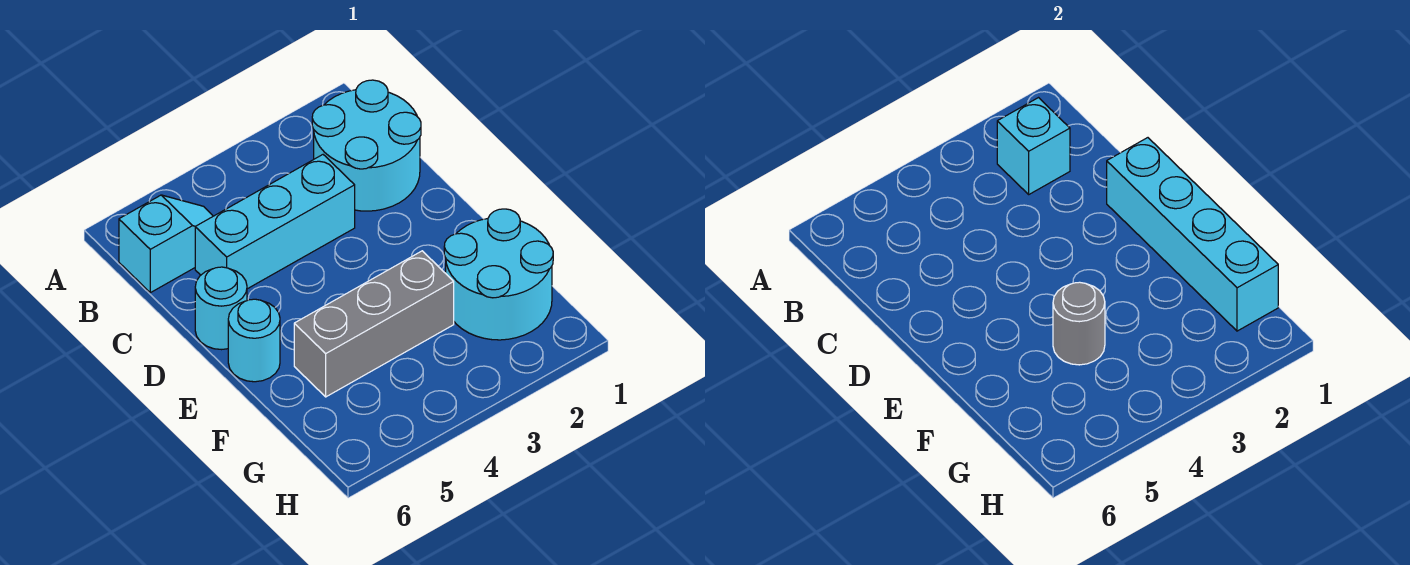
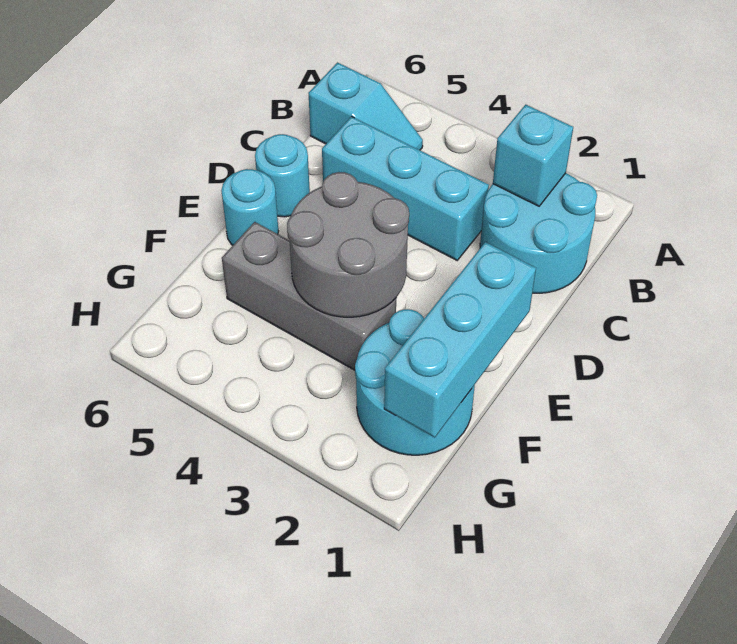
cyan 1x4 brick [1107,138,1278,331] -> cyan 1x3 brick [384,242,536,438]
grey 1x1 round brick [1053,282,1105,365] -> grey 2x2 round brick [287,172,409,317]

